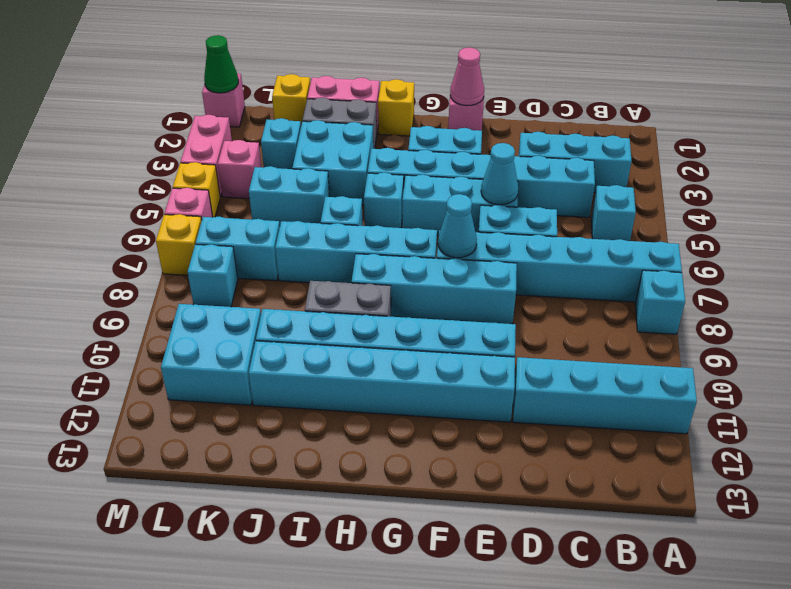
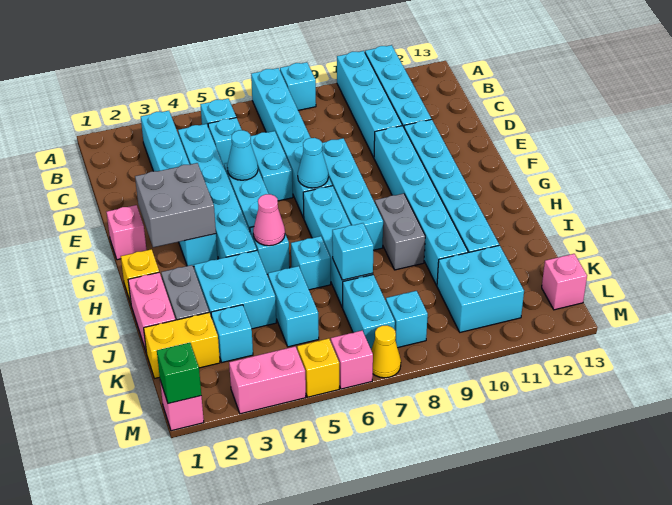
none -> cyan 1x4 brick [337,51,402,157]
none -> cyan 1x1 brick [208,118,242,166]
pink 1x1 cone [450,47,484,106] -> pink 1x1 cone moved to [253,194,285,246]
none -> grey 2x2 brick [135,163,216,247]
none -> cyan 1x1 brick [332,223,374,280]
yellow 1x1 brick [272,74,310,125] -> yellow 1x2 brick [144,313,220,378]
pink 1x1 brick [218,140,261,199] -> pink 1x1 brick moved to [542,254,587,310]
green 1x1 cone [204,35,238,93] -> green 1x1 brick [157,343,201,404]
yellow 1x1 brick [156,214,202,275] -> yellow 1x1 cone [371,326,401,378]

